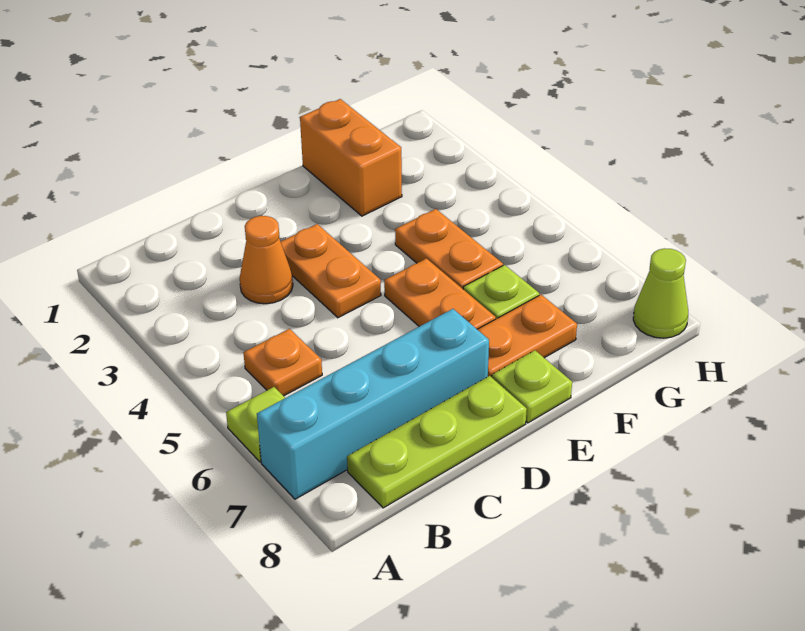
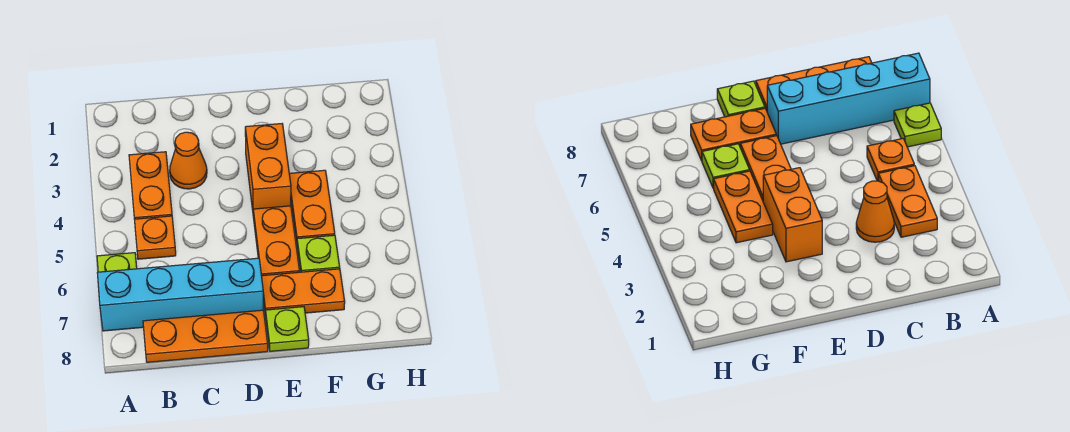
lime 1x3 plate [347,376,527,508] -> orange 1x3 plate [143,310,268,362]
orange 1x2 plate [281,224,381,318] -> orange 1x2 plate moved to [129,152,172,219]
orange 1x2 brick [300,99,402,216] -> orange 1x2 brick moved to [245,124,291,210]
lime 1x1 cone [633,248,688,338] -> none

